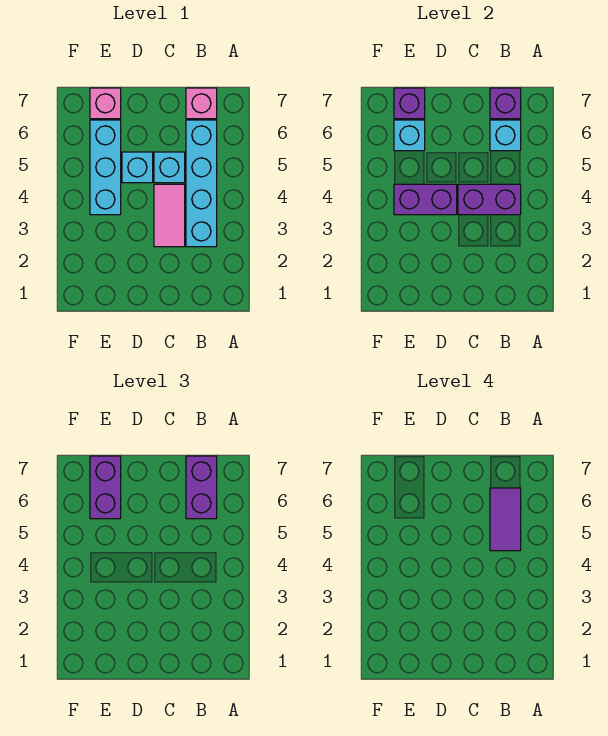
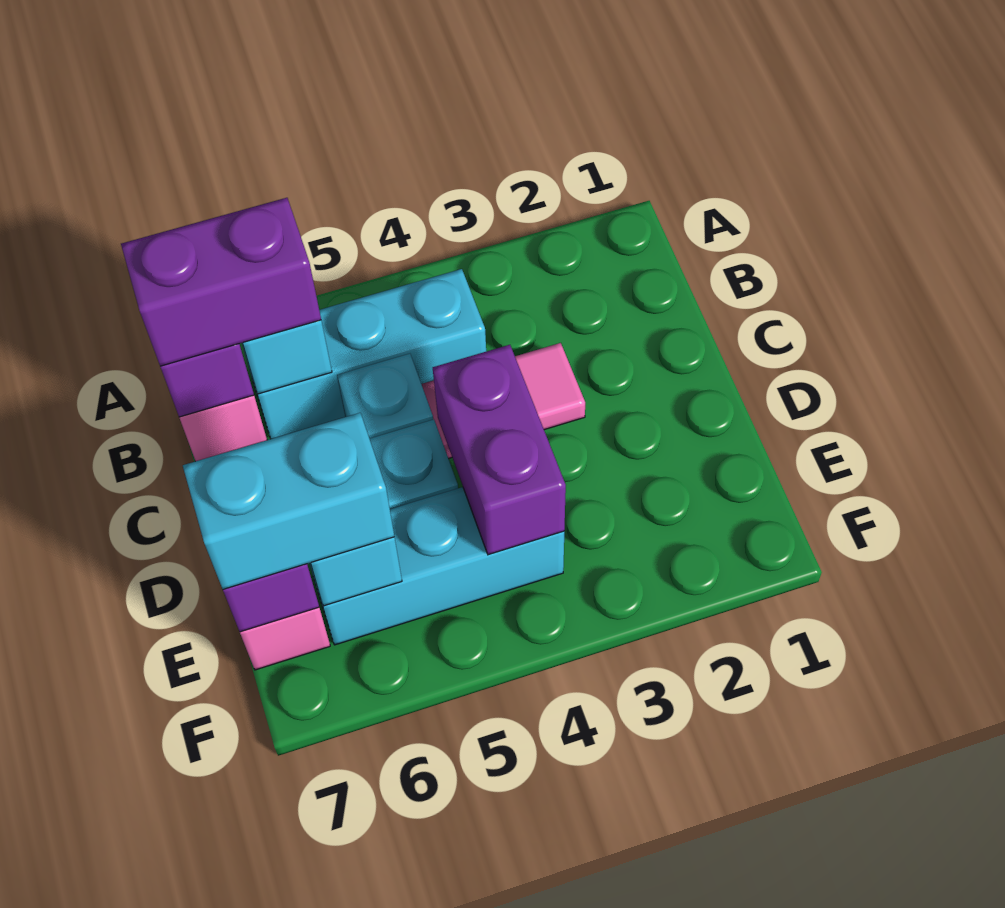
cyan 1x4 brick [186,120,217,247] -> cyan 1x3 brick [242,269,486,439]
purple 1x2 brick [458,184,521,215] -> none
purple 1x2 tile [490,488,521,551] -> none
purple 1x2 brick [90,456,121,519] -> cyan 1x2 brick [183,413,394,589]

